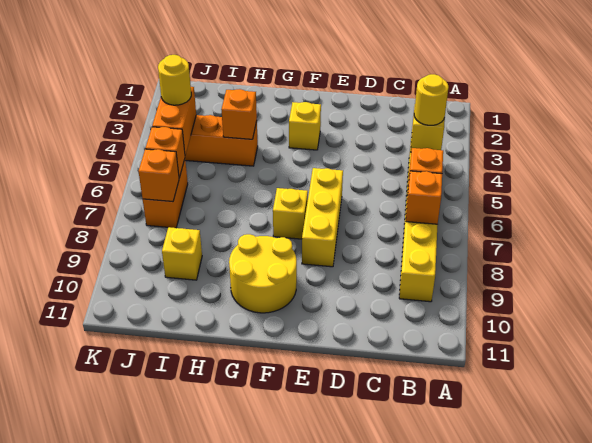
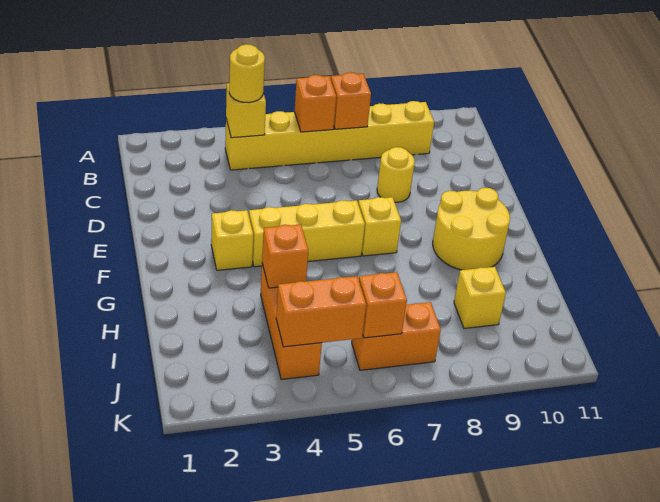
yellow 1x3 brick [302,168,343,267] -> yellow 1x3 brick moved to [249,200,365,267]
yellow 1x1 round brick [158,55,191,105] -> yellow 1x1 round brick moved to [377,147,415,202]
orange 1x1 brick [138,149,179,202] -> none

